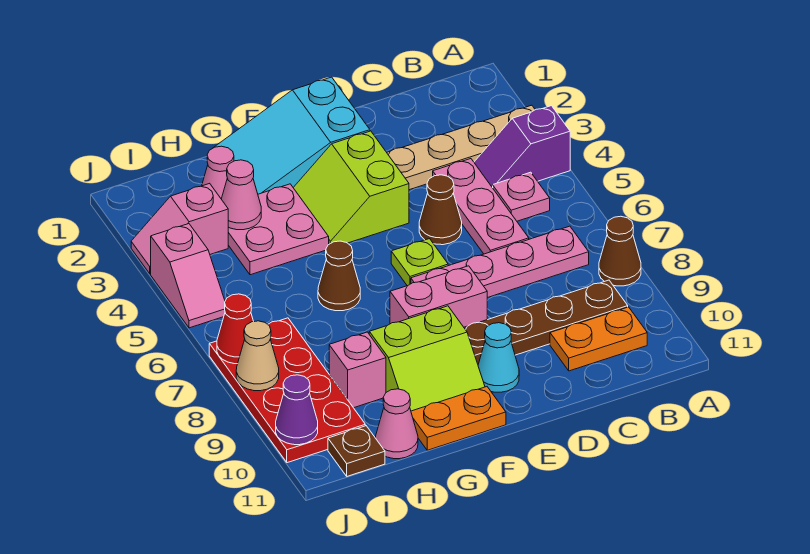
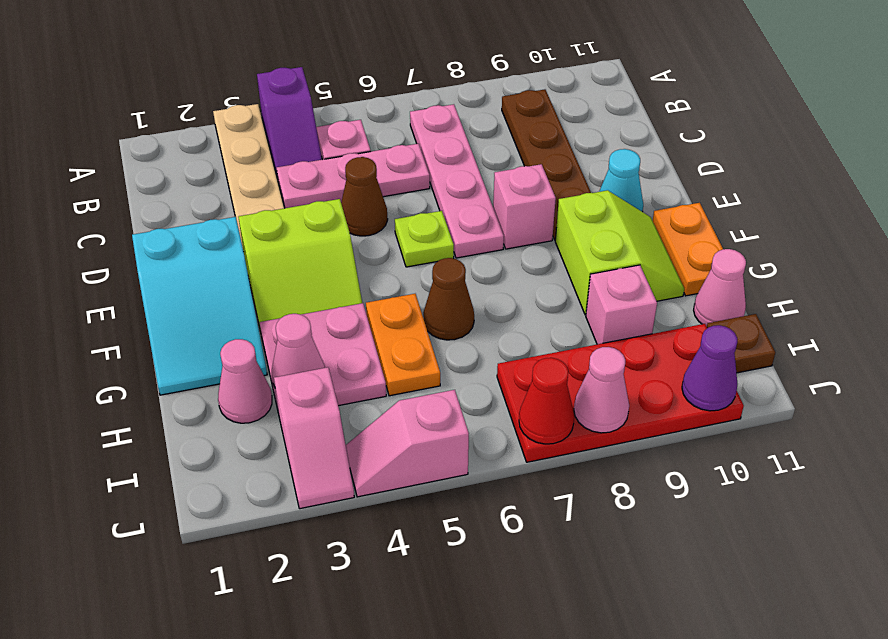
brown 1x1 cone [599,216,641,286] -> none
orange 1x2 plate [550,307,647,371] -> orange 1x2 plate moved to [366,294,440,396]
pink 1x2 brick [390,266,487,327] -> pink 1x1 brick [493,164,556,249]
pink 1x2 slope [151,224,225,328] -> pink 1x2 slope turned to [346,390,469,497]
tan 1x1 cone [236,321,279,391] -> pink 1x1 cone [574,347,629,433]

